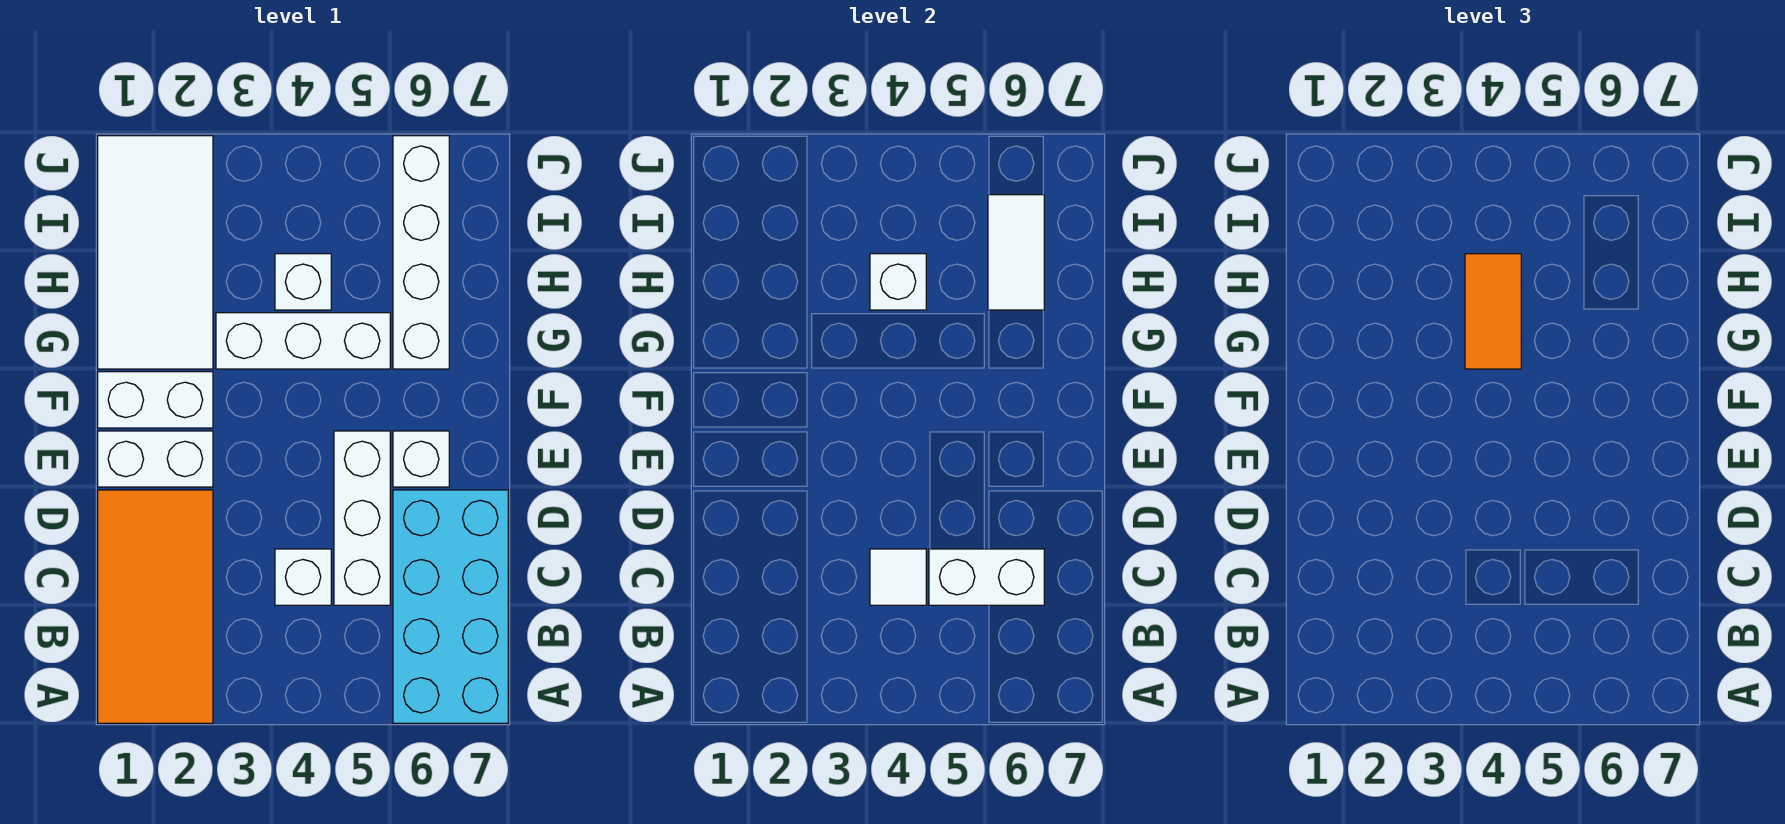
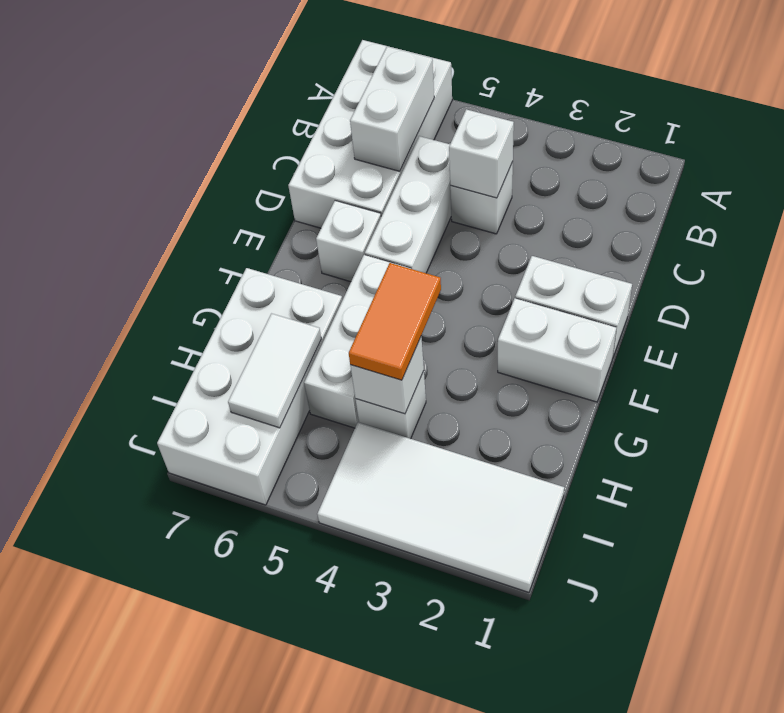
orange 2x4 tile [98,490,213,723] -> none
cyan 2x4 brick [393,490,508,723] -> white 2x4 brick [288,40,452,228]
white 1x1 tile [870,549,926,605] -> white 1x1 brick [449,109,514,198]
white 1x2 brick [929,549,1044,605] -> white 1x2 brick turned to [350,47,434,171]
white 2x4 tile [98,136,213,369] -> white 2x4 tile turned to [317,422,564,592]
white 1x3 brick [216,313,390,369] -> white 1x3 brick turned to [304,255,411,428]
white 1x4 brick [393,136,449,369] -> white 2x4 brick [157,268,342,505]

